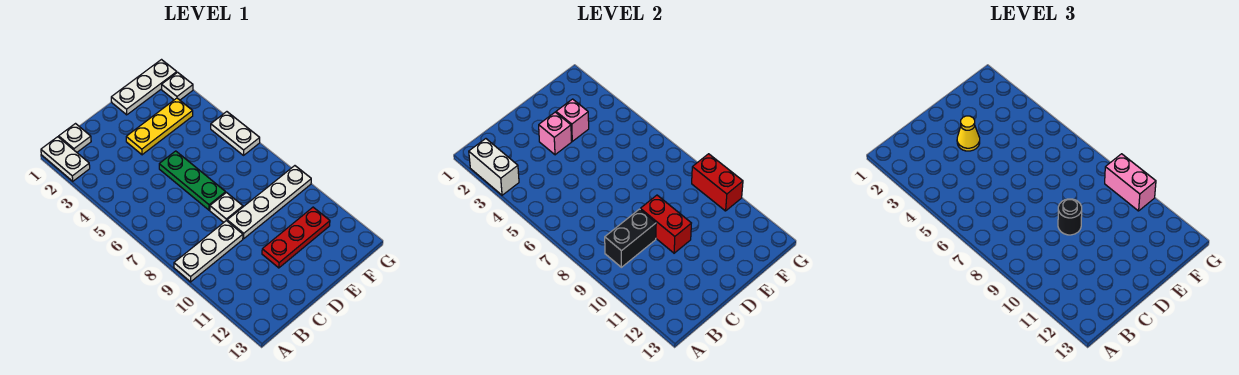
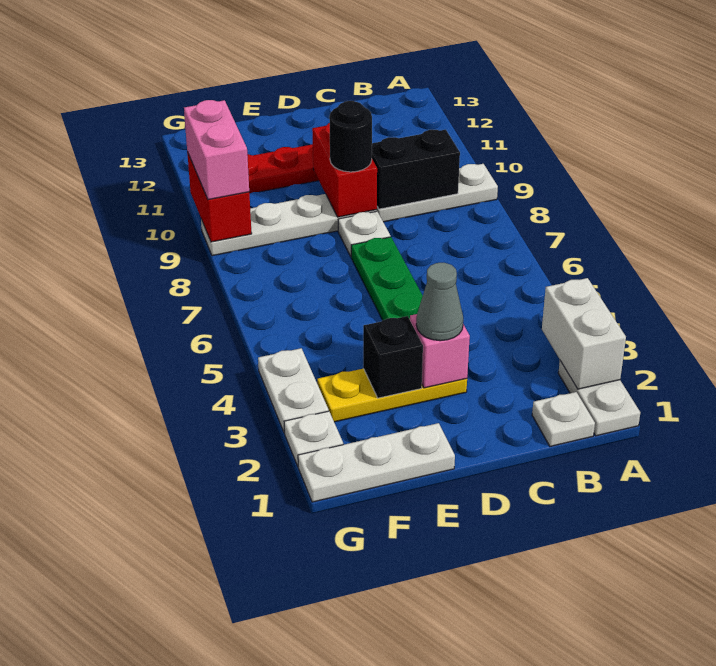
yellow 1x1 cone [957,116,980,151] -> grey 1x1 cone [416,263,463,341]
pink 1x1 brick [556,99,589,141] -> black 1x1 brick [363,316,423,398]
white 1x2 plate [211,112,260,155] -> white 1x2 plate moved to [258,348,329,433]

